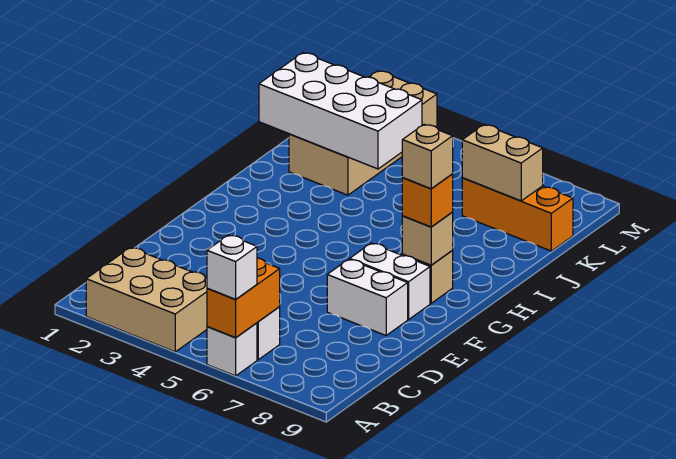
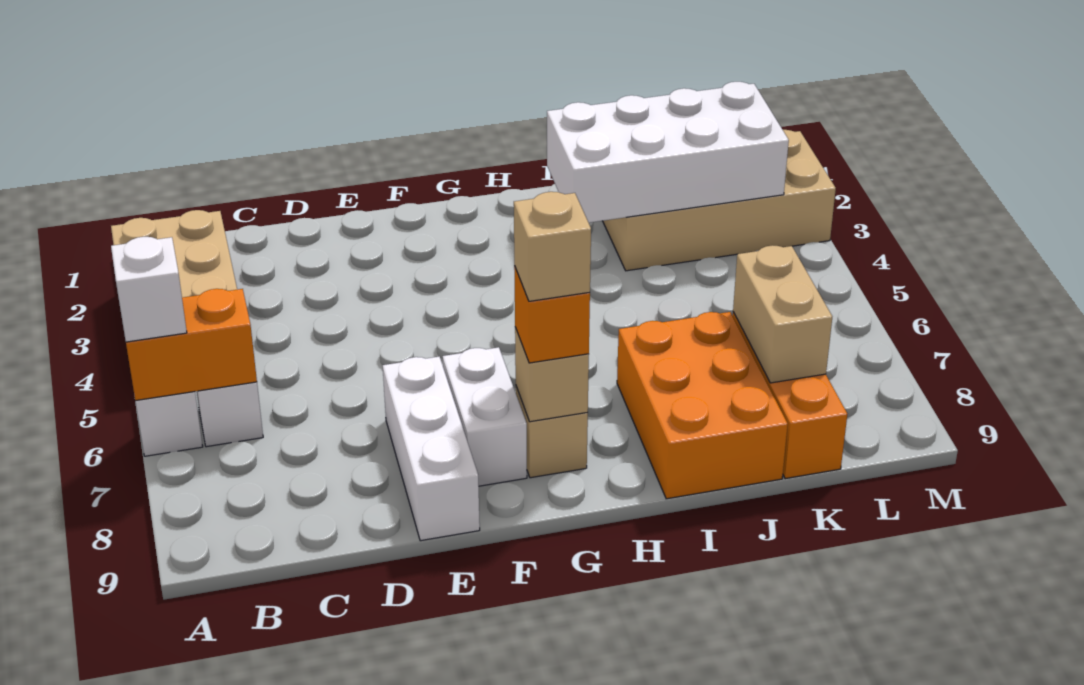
white 1x2 brick [327,259,408,335] -> white 1x3 brick [383,357,480,541]
none -> orange 2x3 brick [617,312,788,499]
white 2x4 brick [259,53,422,169] -> white 2x4 brick turned to [547,82,789,223]

